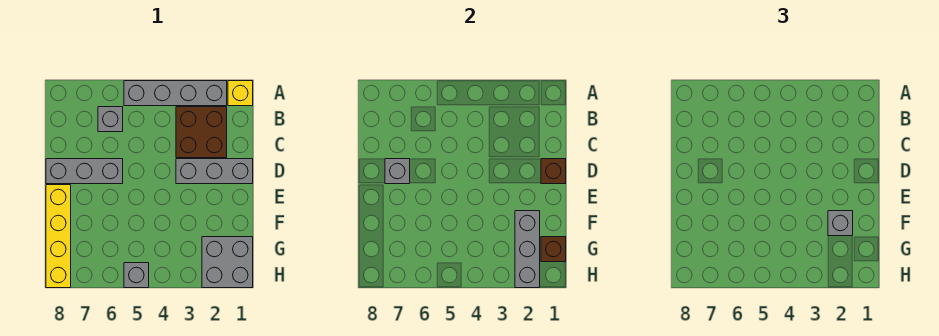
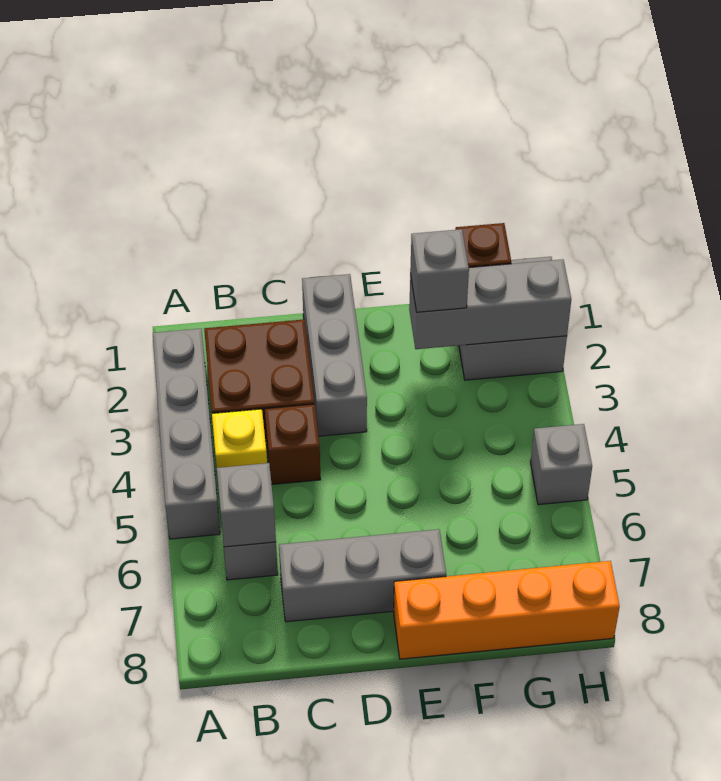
yellow 1x1 brick [228,81,253,106] -> yellow 1x1 brick moved to [212,409,267,468]
brown 1x1 brick [541,159,566,184] -> brown 1x1 brick moved to [265,404,321,484]
grey 1x3 brick [46,159,123,184] -> grey 1x3 brick turned to [279,529,446,622]
grey 1x1 brick [385,159,410,184] -> grey 1x1 brick moved to [217,463,276,547]
yellow 1x4 brick [46,185,71,288] -> orange 1x4 brick [394,561,620,659]

